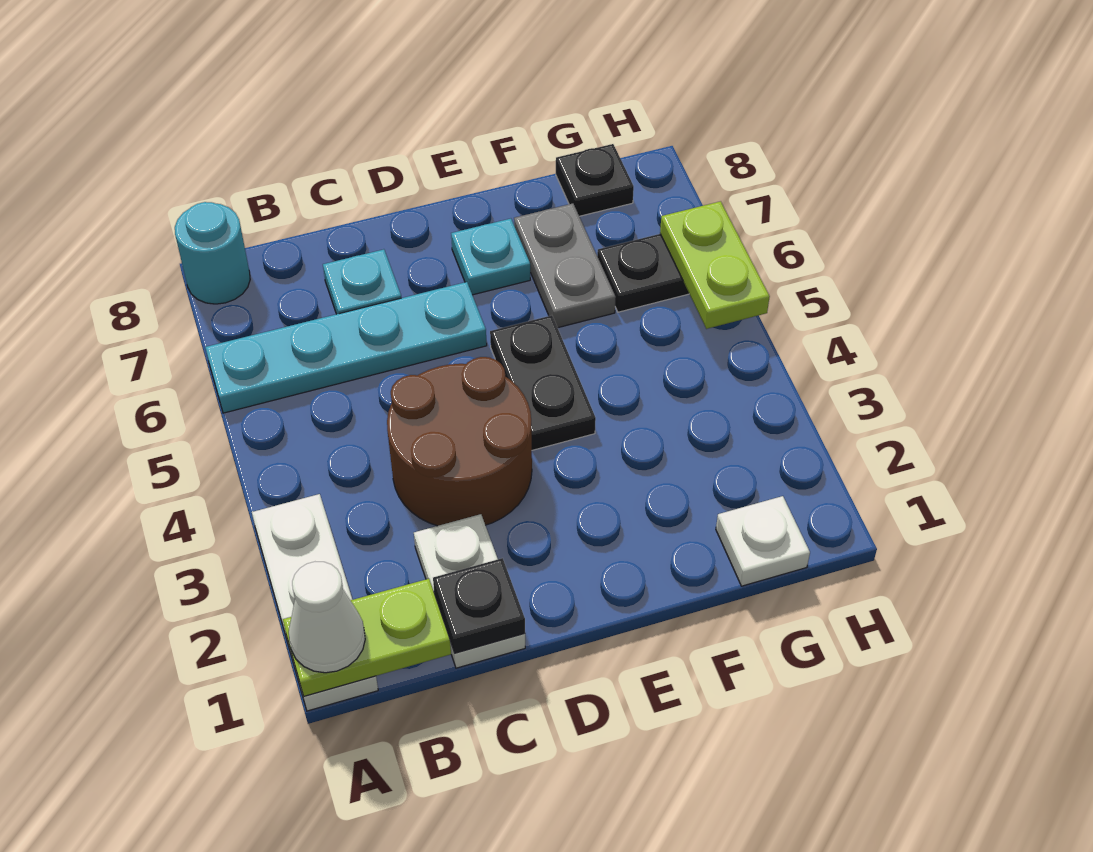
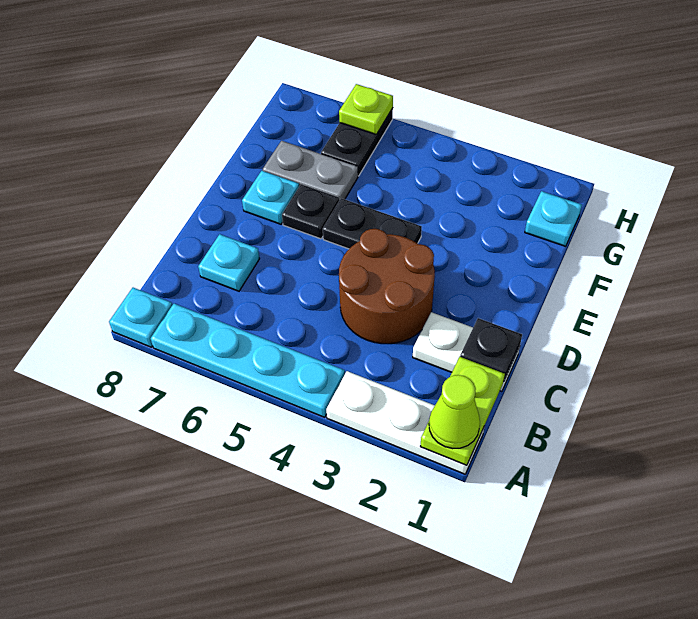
white 1x1 cone [289,562,365,673] -> lime 1x1 cone [429,375,480,449]
cyan 1x4 plate [205,282,487,413] -> cyan 1x4 plate turned to [151,304,345,417]
cyan 1x1 round brick [175,202,250,304] -> cyan 1x1 plate [109,288,172,347]
white 1x1 plate [716,496,810,586] -> cyan 1x1 plate [525,191,582,246]
black 1x1 plate [556,144,634,216] -> black 1x1 plate moved to [282,184,339,239]
lime 1x2 plate [660,201,770,329] -> lime 1x1 plate [339,84,393,135]

